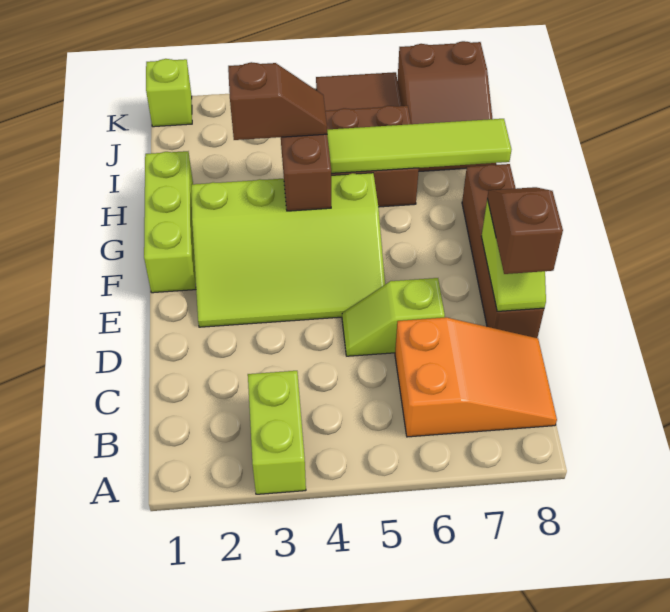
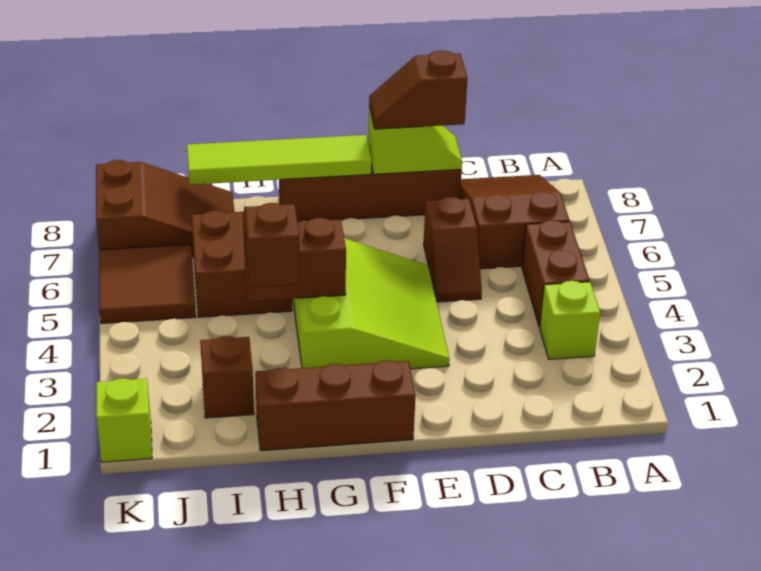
lime 1x2 brick [248,371,306,494] -> lime 1x1 brick [540,281,600,359]
none -> brown 1x2 brick [522,220,590,327]
orange 2x3 slope [395,317,557,437] -> brown 2x3 slope [460,175,570,269]
lime 1x2 slope [342,278,445,356] -> brown 1x2 slope [423,197,482,302]
lime 3x4 slope [191,173,385,327] -> lime 3x3 slope [293,238,449,369]
lime 1x3 brick [144,151,196,293] -> brown 1x3 brick [255,361,416,451]
lime 1x4 tile [327,119,511,173] -> lime 1x4 tile turned to [187,135,372,185]
none -> brown 1x1 brick [200,336,254,418]

